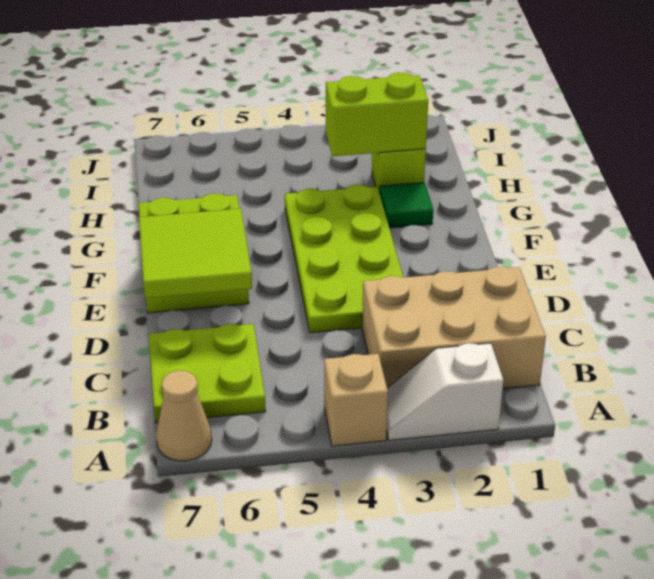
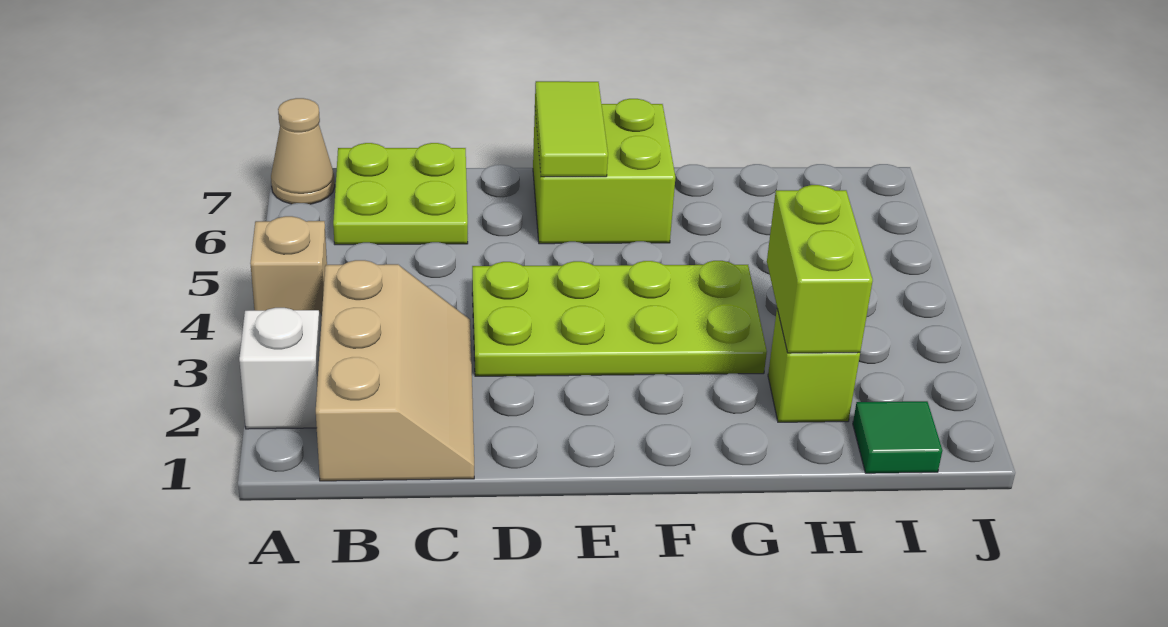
tan 2x3 brick [362,266,546,389] -> tan 2x3 slope [316,260,474,481]
lime 2x2 tile [139,209,252,298] -> lime 1x2 tile [535,81,608,177]
green 1x1 tile [380,182,433,228] -> green 1x1 tile moved to [853,401,942,473]

